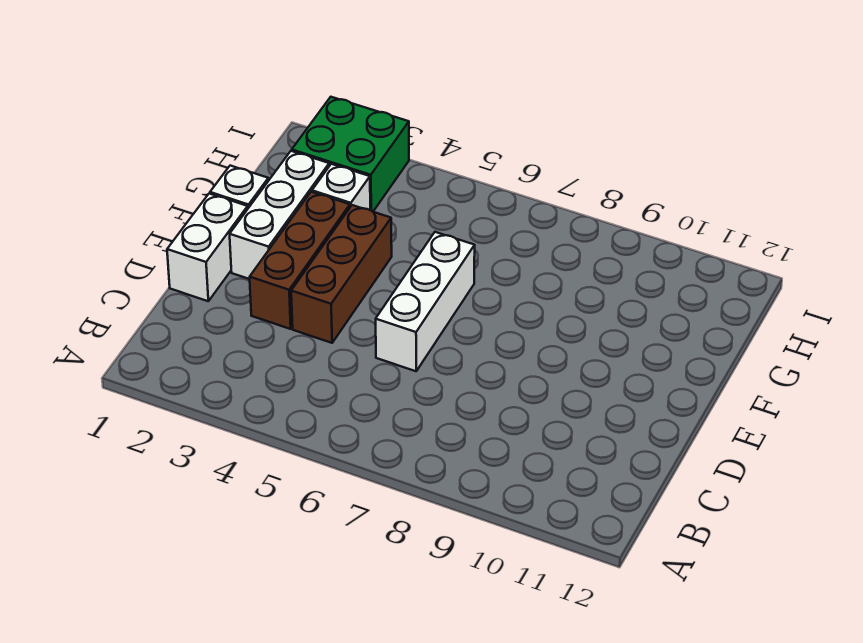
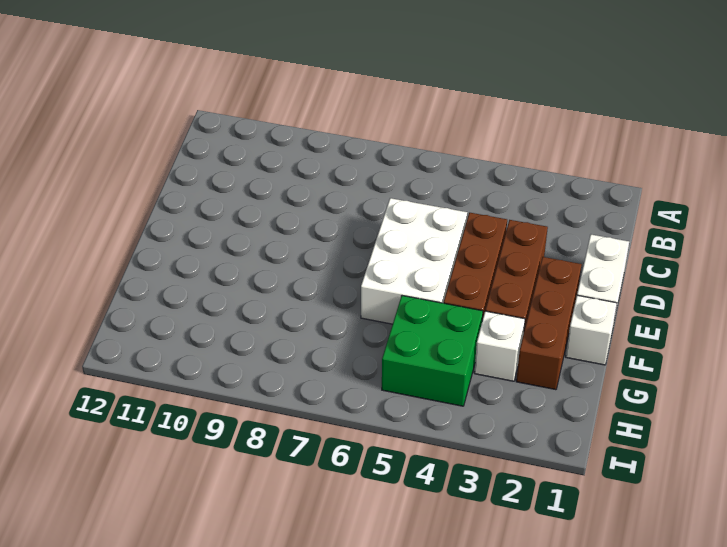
white 1x3 brick [376,232,475,371] -> white 2x3 brick [361,198,467,324]
white 1x3 brick [230,151,329,279] -> brown 1x3 brick [516,257,582,390]
green 2x2 brick [292,97,409,212] -> green 2x2 brick moved to [382,296,483,406]

